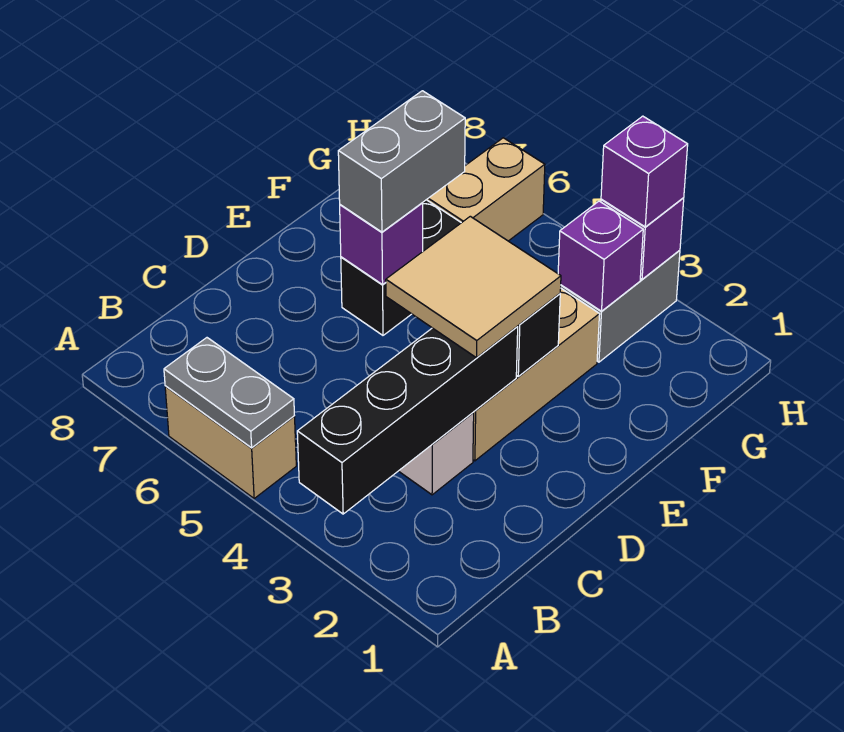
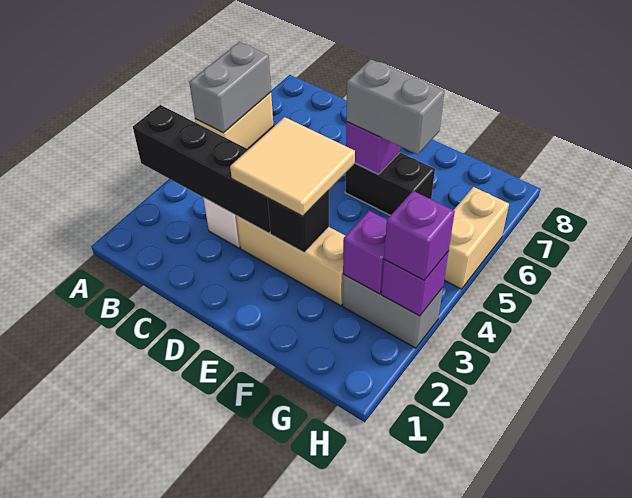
grey 1x2 plate [164,338,294,448] -> grey 1x2 brick [189,42,271,133]
tan 1x2 brick [427,138,545,241] -> tan 1x2 brick turned to [444,187,509,289]

